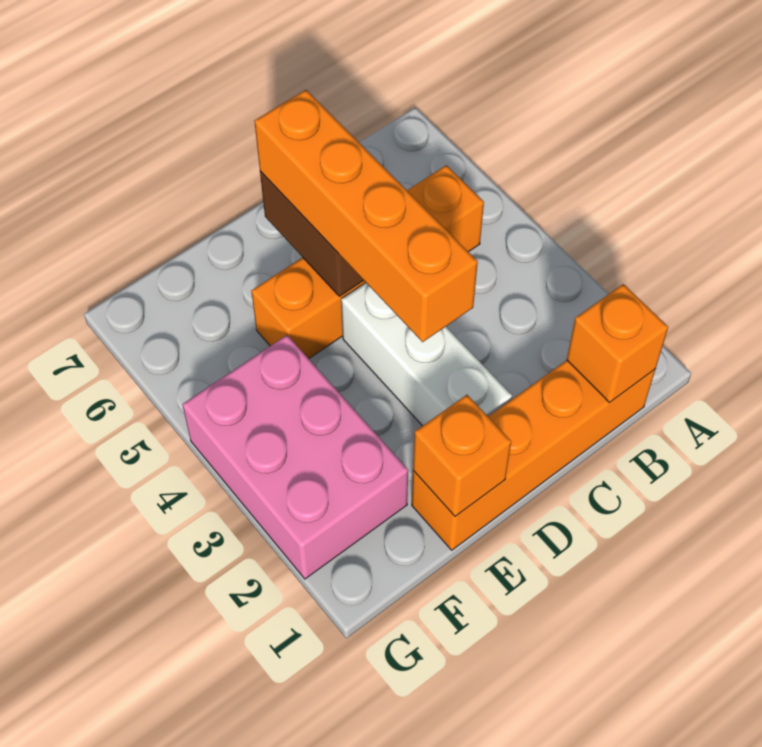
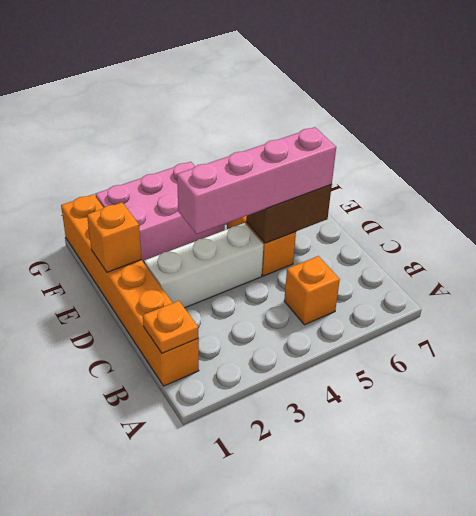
orange 1x4 brick [412,360,655,550] -> orange 1x6 brick [61,194,199,386]
orange 1x1 brick [567,284,668,402] -> orange 1x1 plate [143,301,199,353]
orange 1x4 brick [254,90,478,342] -> pink 1x4 brick [177,127,336,234]

